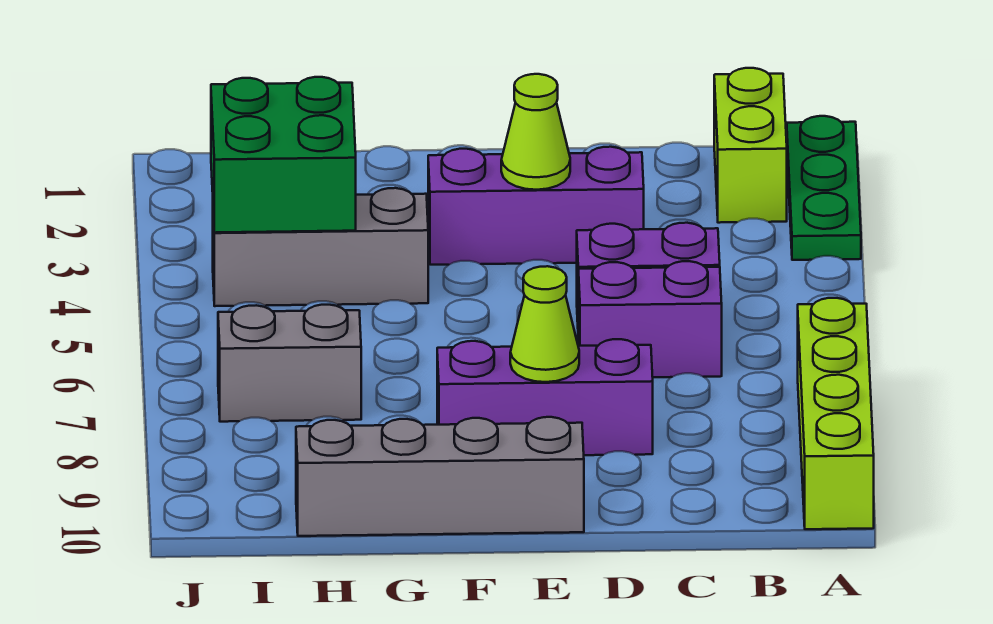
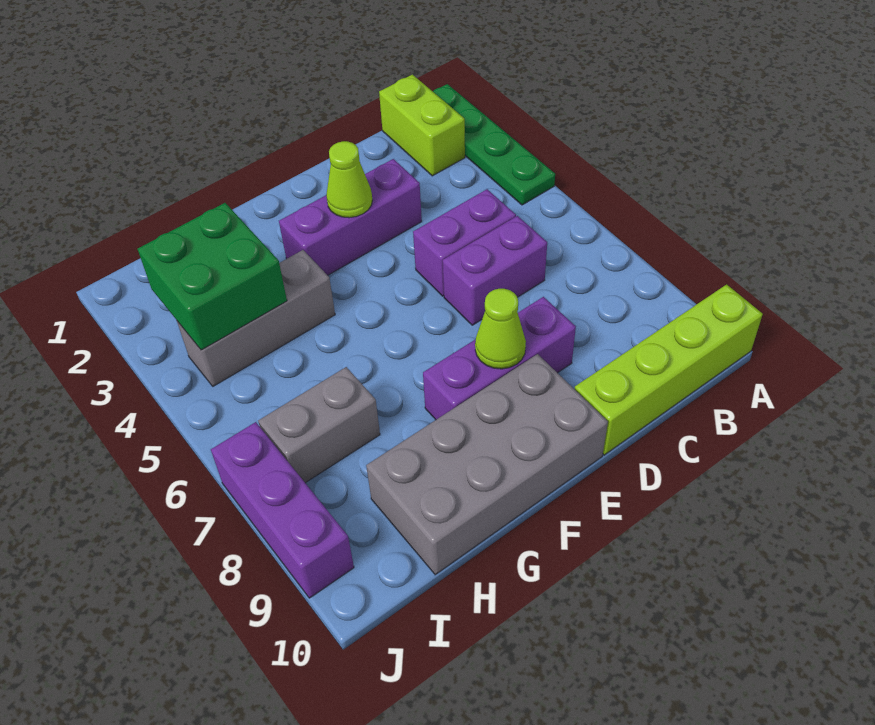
green 1x3 plate [787,116,861,260] -> green 1x4 plate [433,84,555,205]
lime 1x4 brick [798,298,874,529] -> lime 1x4 brick turned to [575,284,763,455]
grey 1x4 brick [296,417,584,536] -> grey 2x4 brick [366,354,608,575]
none -> purple 1x3 brick [211,422,354,598]

